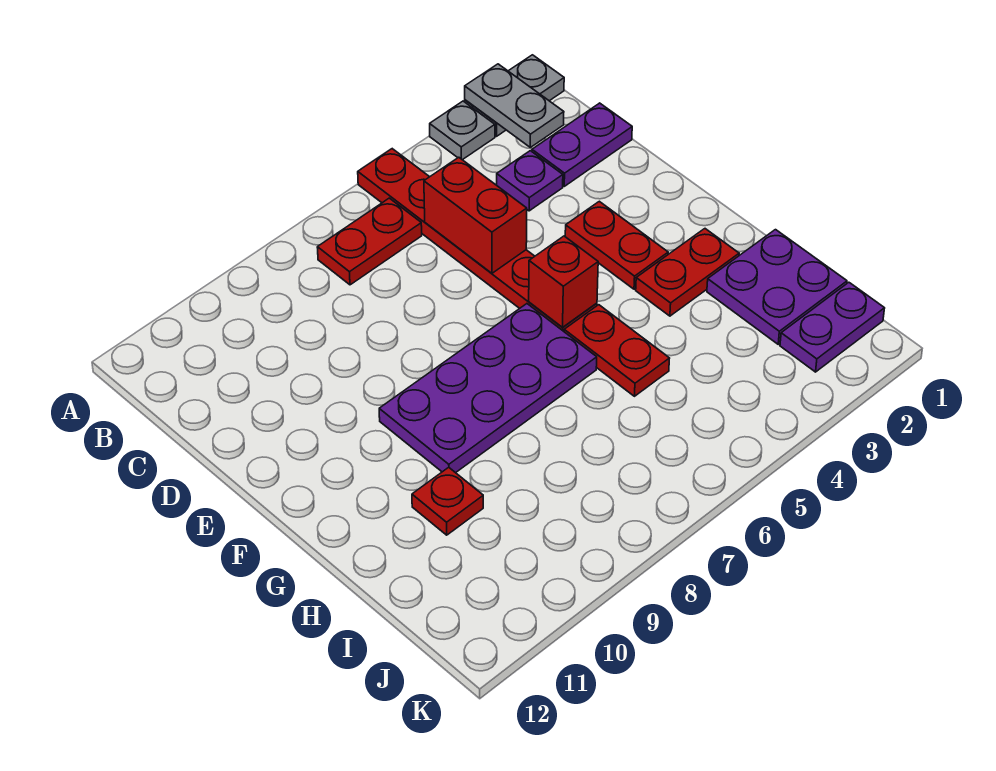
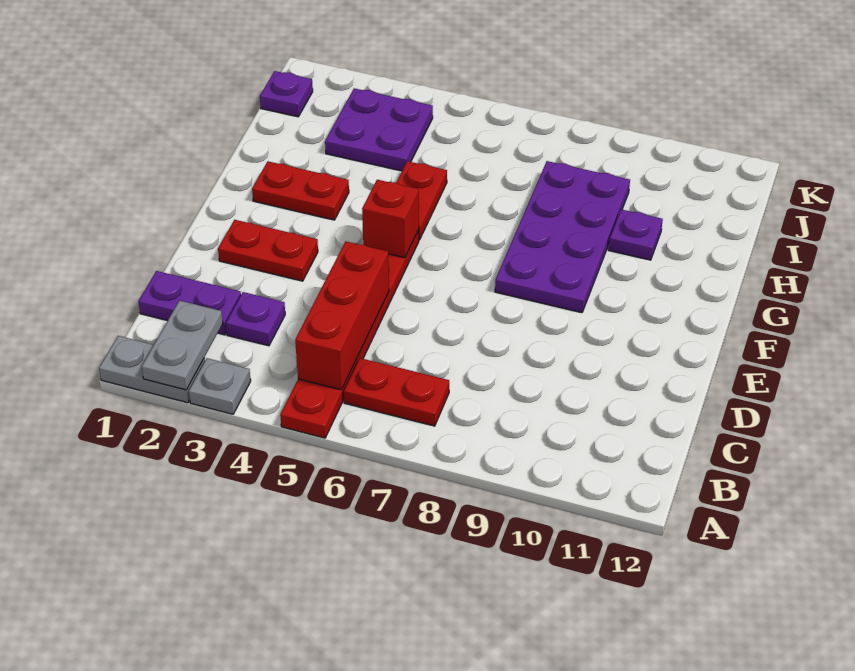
red 1x2 brick [424,157,527,273] -> red 1x3 brick [295,241,389,390]
red 1x2 plate [565,201,668,289] -> red 1x2 plate turned to [218,220,318,281]
purple 2x4 plate [379,304,597,473] -> purple 2x4 plate turned to [495,161,630,313]
purple 2x2 plate [707,230,847,344] -> purple 2x2 plate moved to [325,88,433,171]
red 1x1 plate [412,467,483,535] -> purple 1x1 plate [609,209,663,260]
purple 1x2 plate [780,282,885,372] -> purple 1x1 plate [260,71,313,117]

